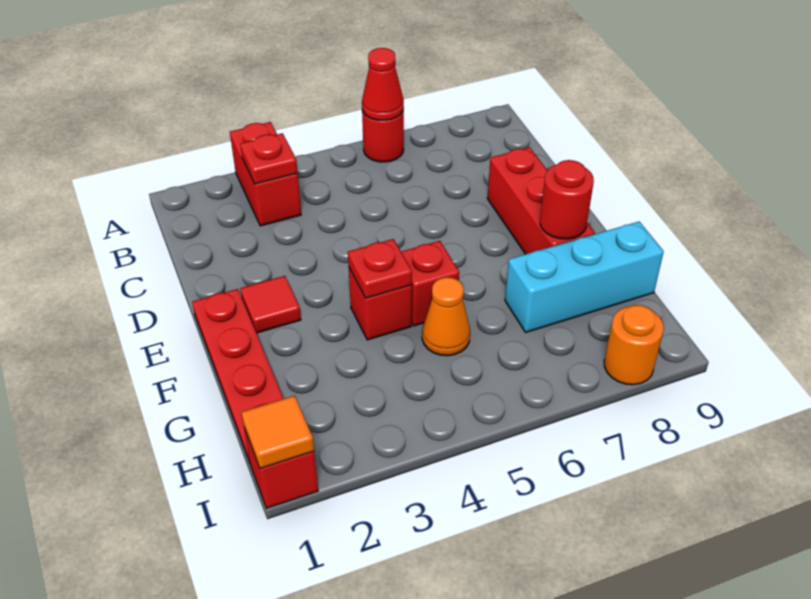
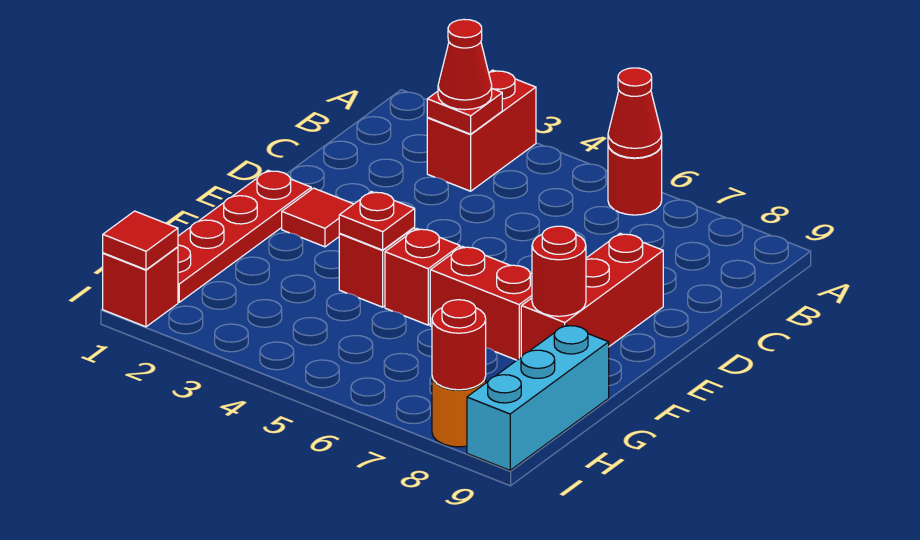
none -> red 1x1 cone [438,19,492,110]
none -> red 1x2 brick [430,246,532,360]
orange 1x1 cone [422,277,470,356] -> none
cyan 1x3 brick [505,222,664,332] -> cyan 1x3 brick turned to [467,325,609,470]
orange 1x1 tile [241,396,314,468] -> red 1x1 tile [103,211,178,270]
none -> red 1x1 round brick [432,300,486,390]

